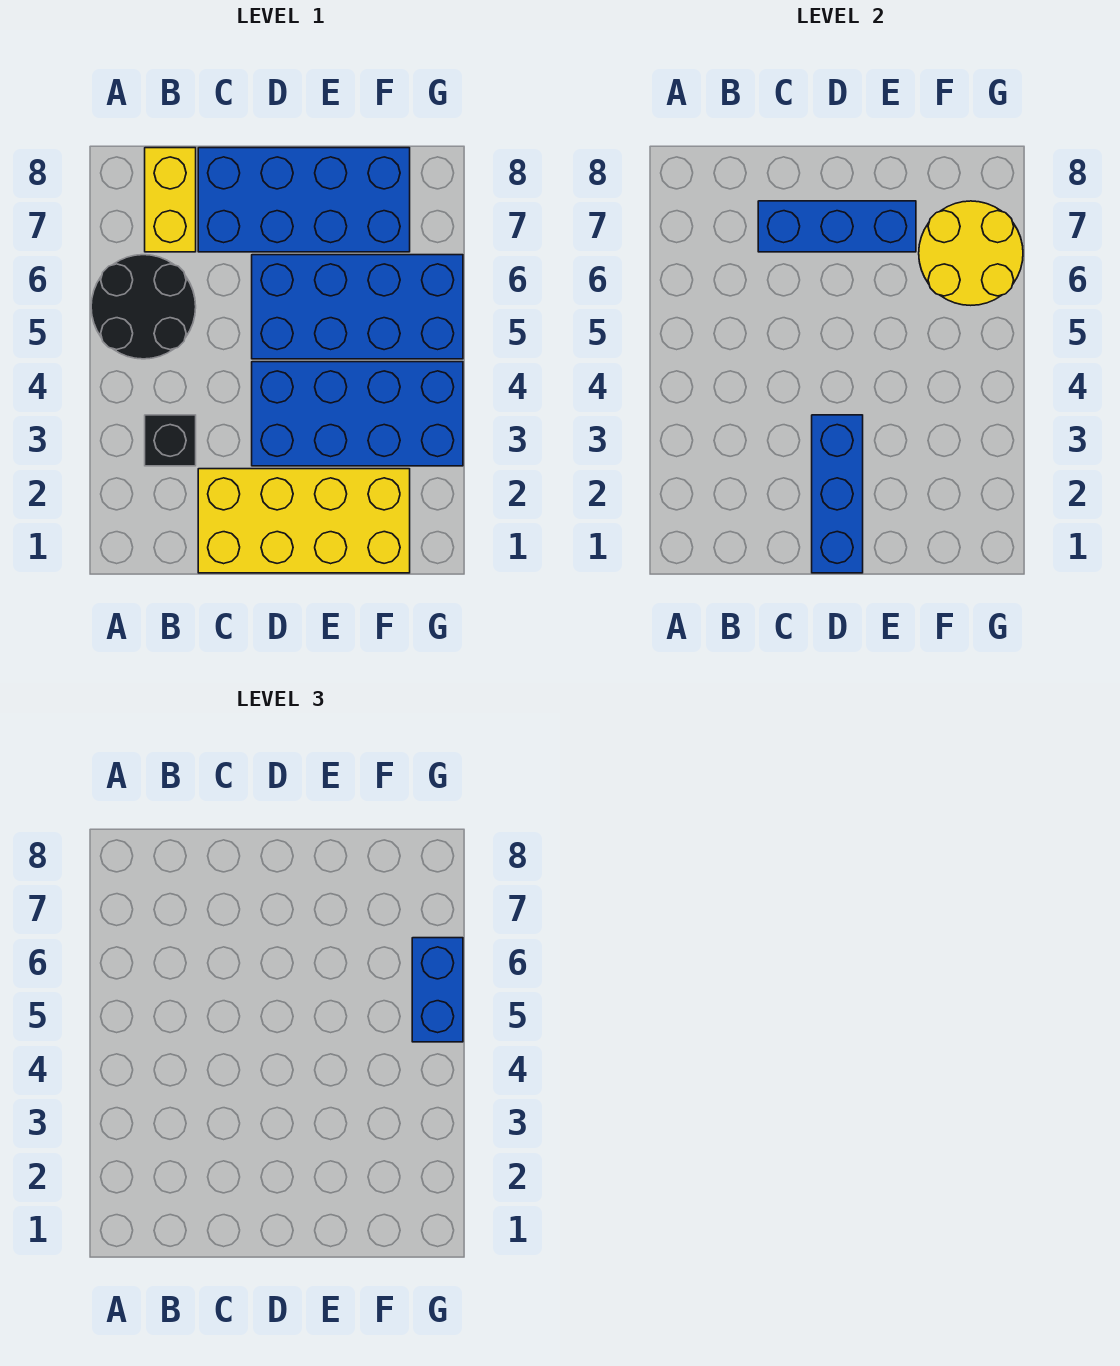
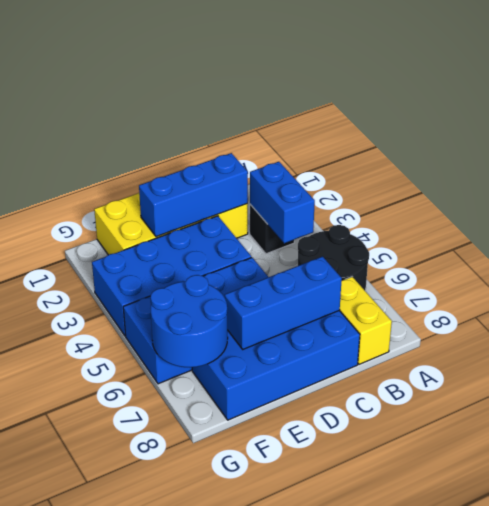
blue 1x3 brick [812,415,863,573] -> blue 1x3 brick turned to [139,153,248,237]
yellow 2x2 round brick [919,201,1023,305] -> blue 2x2 round brick [150,275,228,367]
blue 1x2 brick [412,938,463,1042] -> blue 1x2 brick moved to [250,162,315,243]

